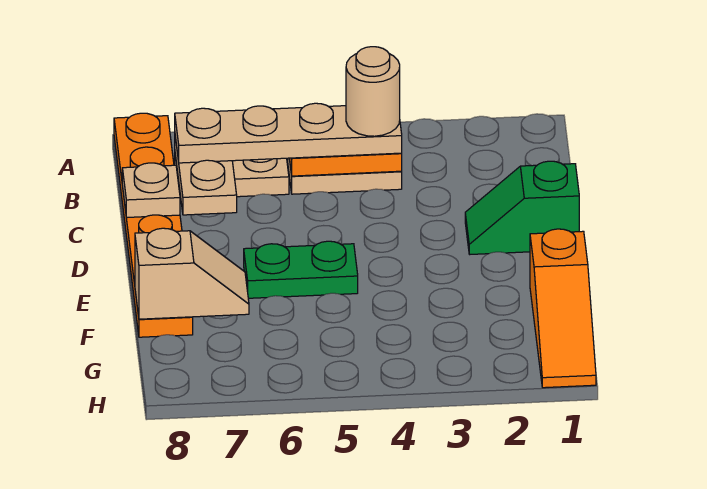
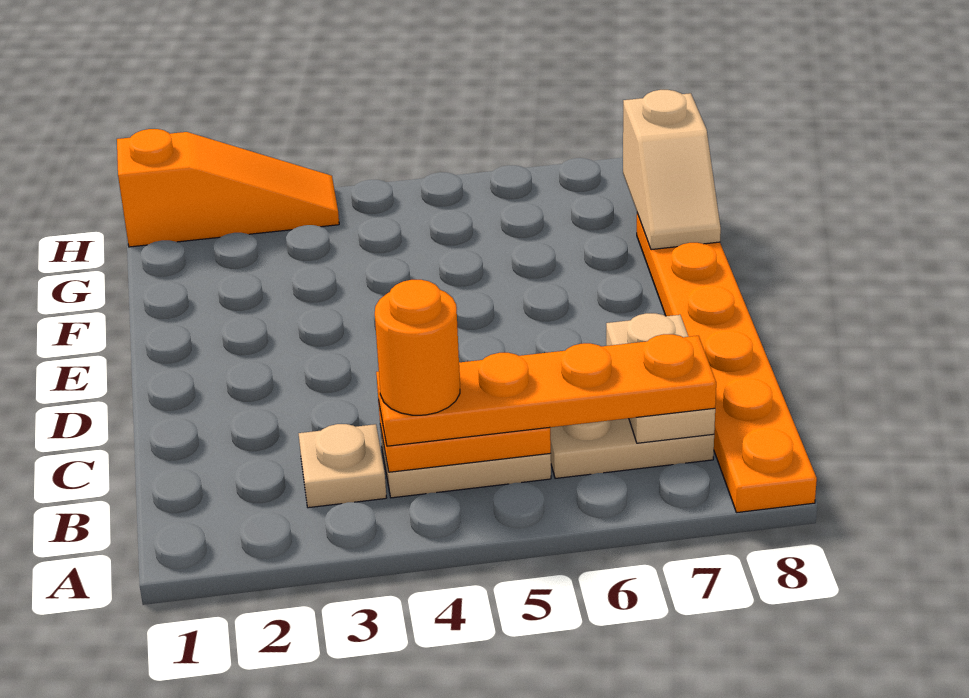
tan 1x4 plate [175,103,402,163] -> orange 1x4 plate [376,334,716,446]
tan 1x1 round brick [346,47,400,136] -> orange 1x1 round brick [375,280,460,415]
tan 1x1 plate [122,163,180,218] -> tan 1x1 plate moved to [299,424,387,508]
green 1x2 slope [465,161,579,254] -> none
green 1x2 plate [244,241,358,298] -> none
orange 1x3 slope [530,229,596,388] -> orange 1x3 slope turned to [117,129,339,247]
tan 1x2 slope [135,228,249,319] -> tan 1x2 slope turned to [623,90,721,250]

